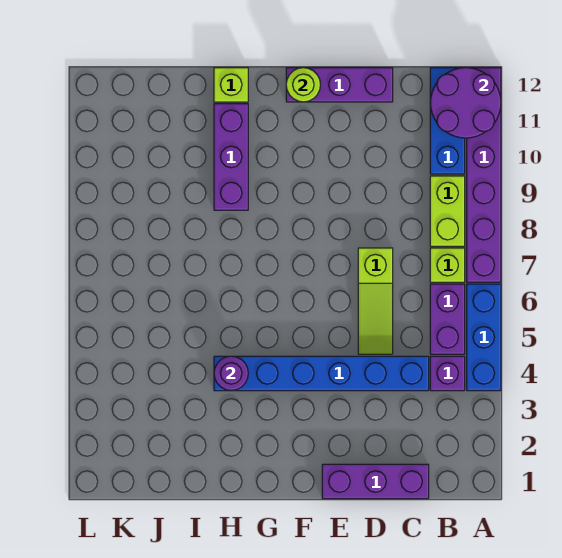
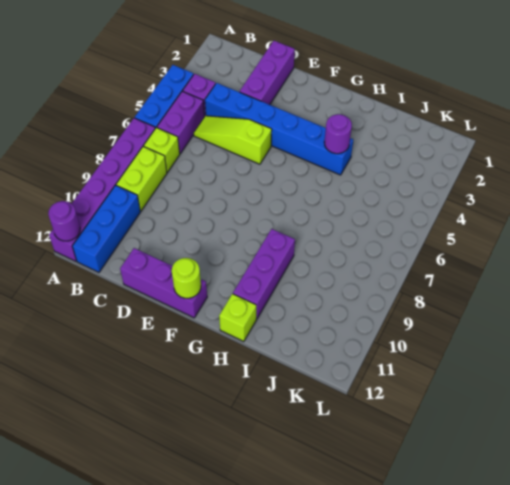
purple 2x2 round brick [430,68,501,138] -> purple 1x1 round brick [48,201,80,241]
purple 1x3 brick [322,464,429,499] -> purple 1x3 brick turned to [240,41,295,105]
lime 1x3 slope [358,248,393,354] -> lime 1x3 slope turned to [194,116,272,164]

